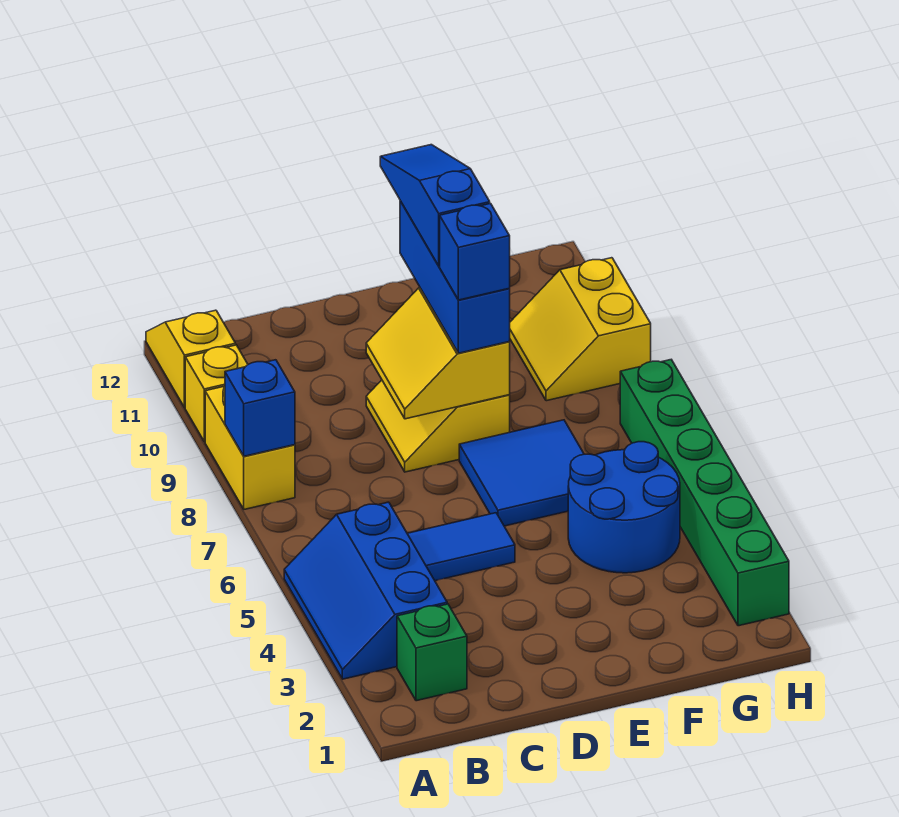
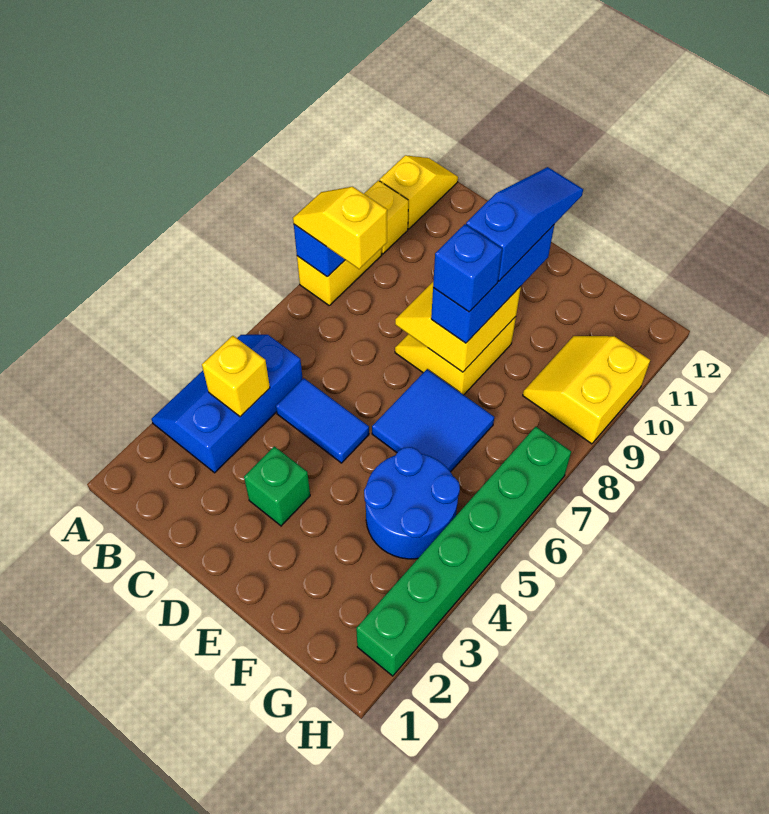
none -> yellow 1x2 slope [293,187,387,269]
green 1x1 brick [397,604,467,701] -> green 1x1 brick moved to [244,446,310,526]
none -> yellow 1x1 brick [202,336,270,417]

